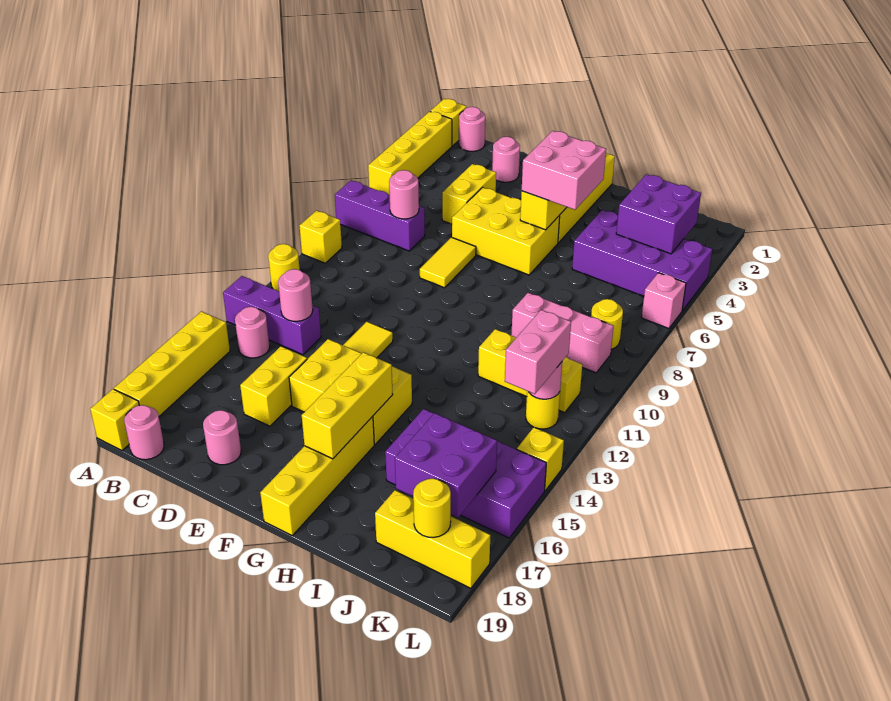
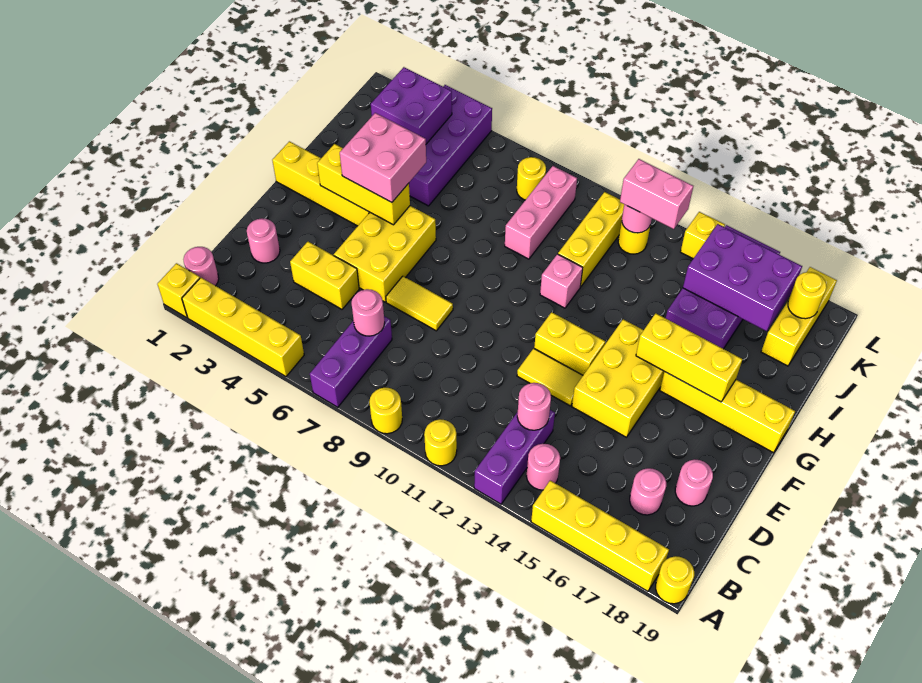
yellow 1x1 brick [300,211,342,263] -> yellow 1x1 round brick [369,387,402,434]
yellow 1x1 brick [90,389,139,451] -> yellow 1x1 round brick [656,556,694,604]
pink 1x1 round brick [124,405,164,460] -> pink 1x1 round brick moved to [630,468,666,515]
yellow 1x2 brick [240,346,307,426] -> yellow 1x2 brick moved to [534,312,605,375]
purple 2x2 brick [395,413,497,517] -> purple 2x3 brick [683,224,802,331]
pink 1x1 brick [642,273,686,328] -> pink 1x1 brick moved to [540,254,583,308]

